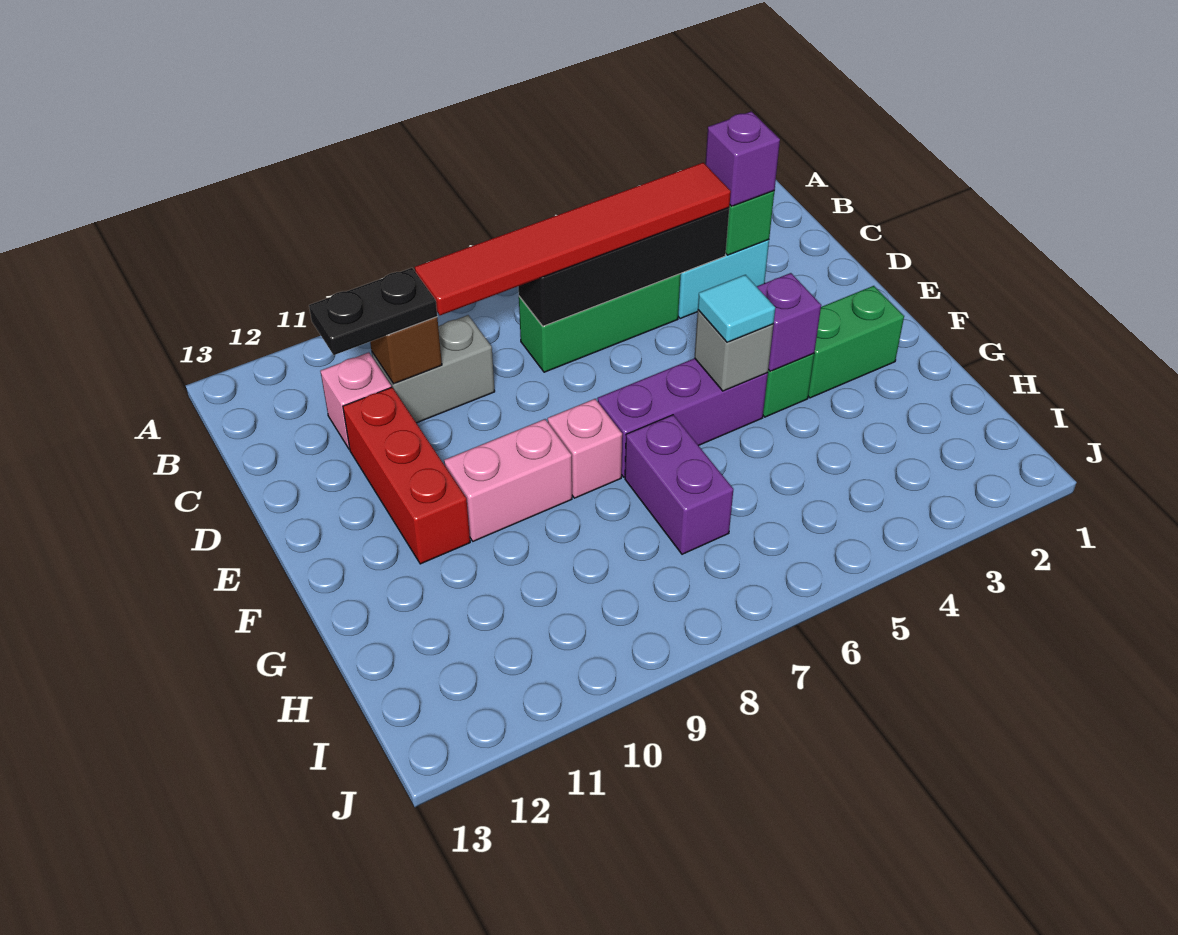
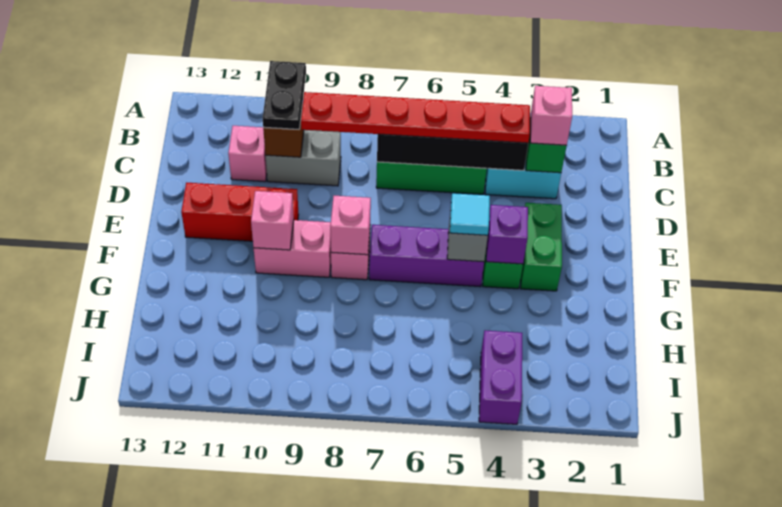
purple 1x1 brick [705,111,780,206] -> pink 1x1 brick [530,86,572,145]
red 1x6 tile [415,163,731,315] -> red 1x6 plate [301,92,530,143]
black 1x2 plate [309,268,437,355] -> black 1x2 plate turned to [263,61,306,130]
red 1x3 brick [343,387,470,564] -> red 1x3 brick turned to [181,183,299,241]
green 1x2 brick [808,286,904,398] -> green 1x2 brick turned to [521,203,562,291]
none -> pink 1x1 brick [330,196,371,255]
none -> pink 1x1 brick [251,191,294,250]
purple 1x2 brick [625,415,733,554] -> purple 1x2 brick moved to [479,330,522,424]

